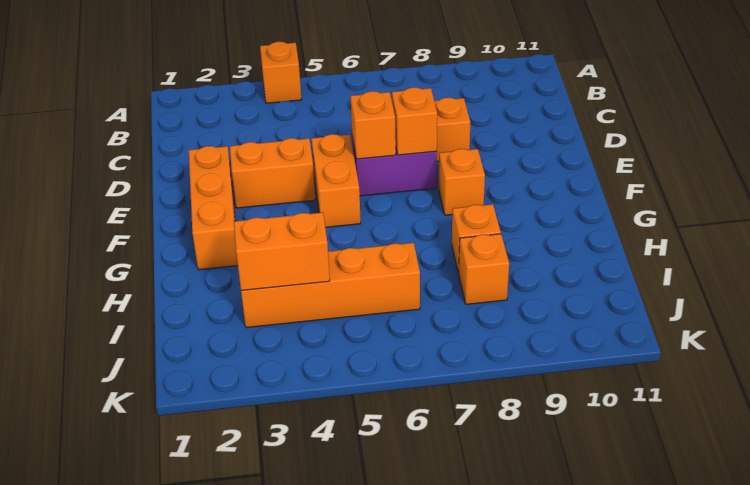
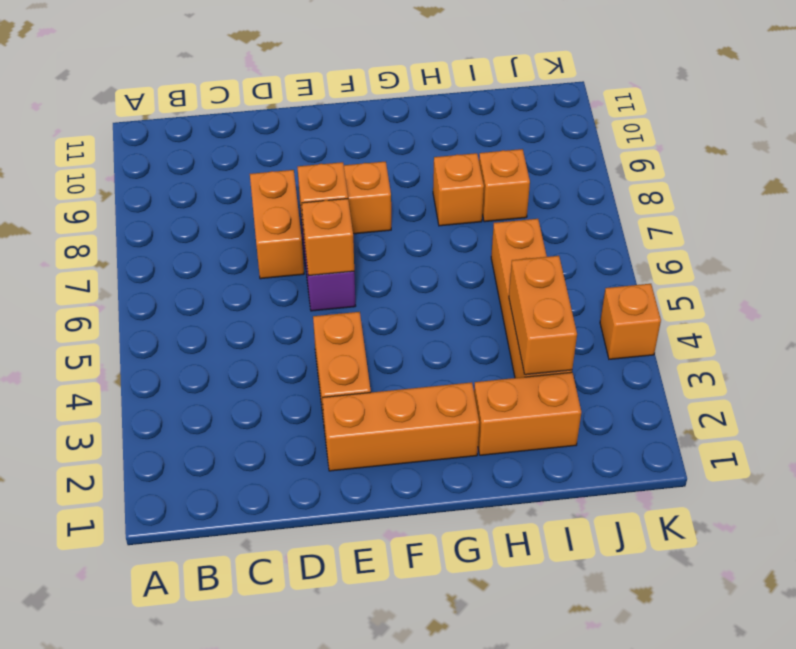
orange 1x1 brick [260,42,301,103] -> orange 1x1 brick moved to [600,284,661,359]
orange 1x2 brick [312,134,361,227] -> orange 1x2 brick moved to [474,372,581,455]

